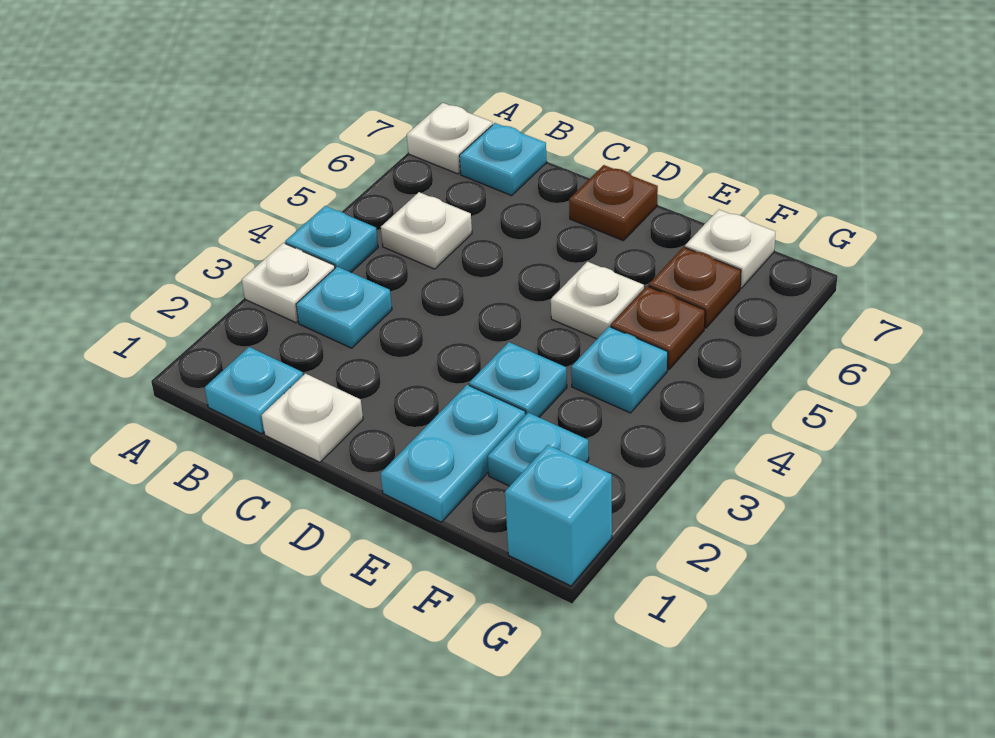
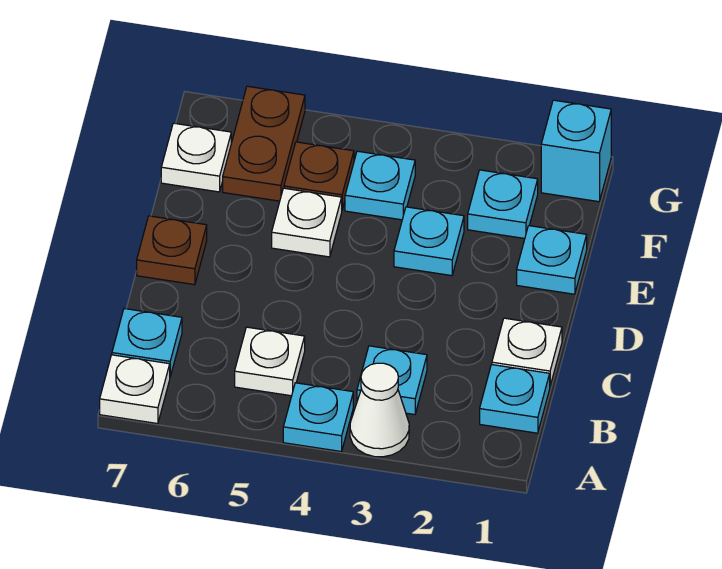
white 1x1 plate [242,243,335,323] -> white 1x1 cone [350,363,409,457]
cyan 1x2 plate [381,385,525,522] -> cyan 1x1 plate [517,226,587,294]
brown 1x1 plate [649,247,741,328] -> brown 1x2 plate [223,86,305,201]

